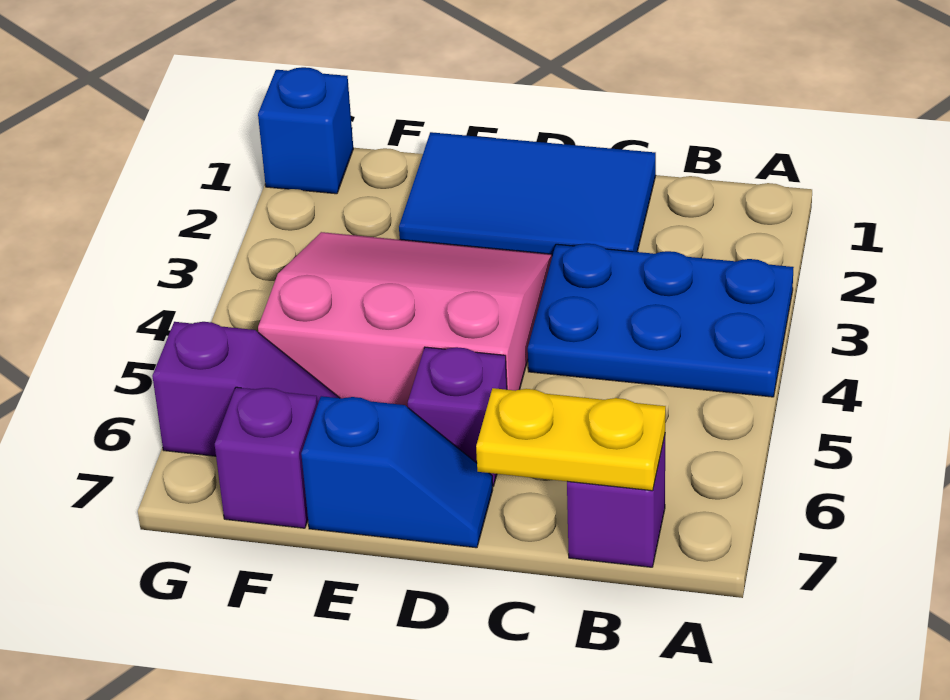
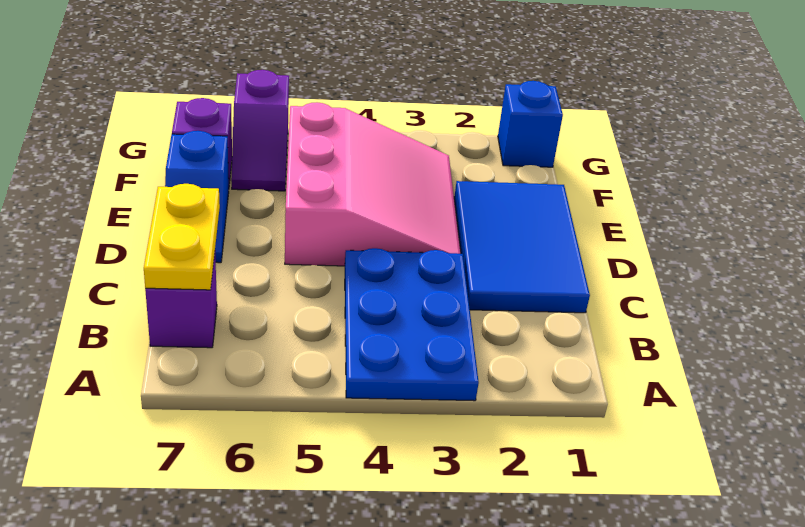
purple 1x1 brick [408,347,507,486] -> none

